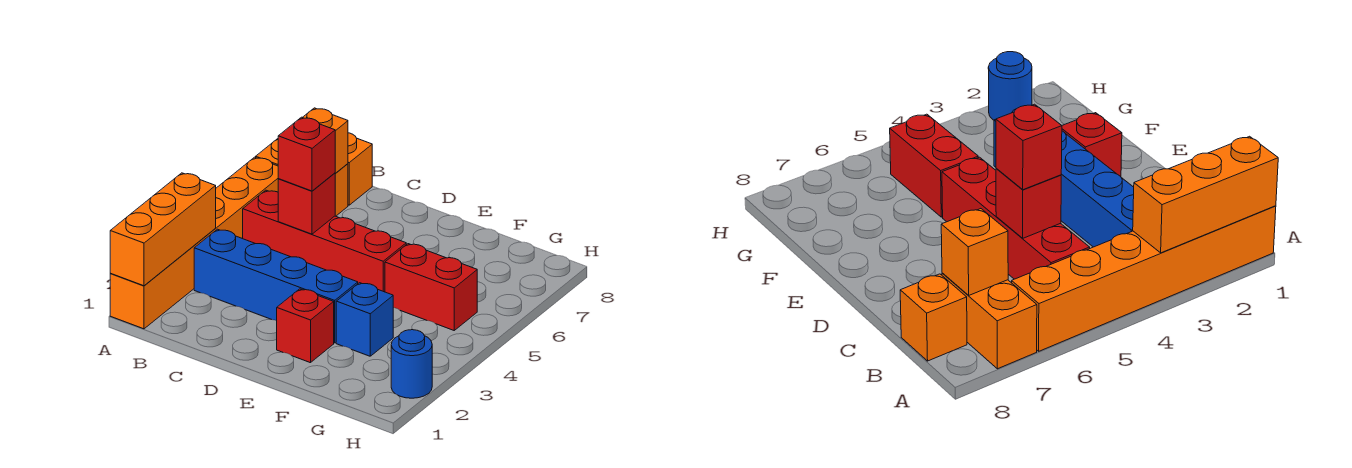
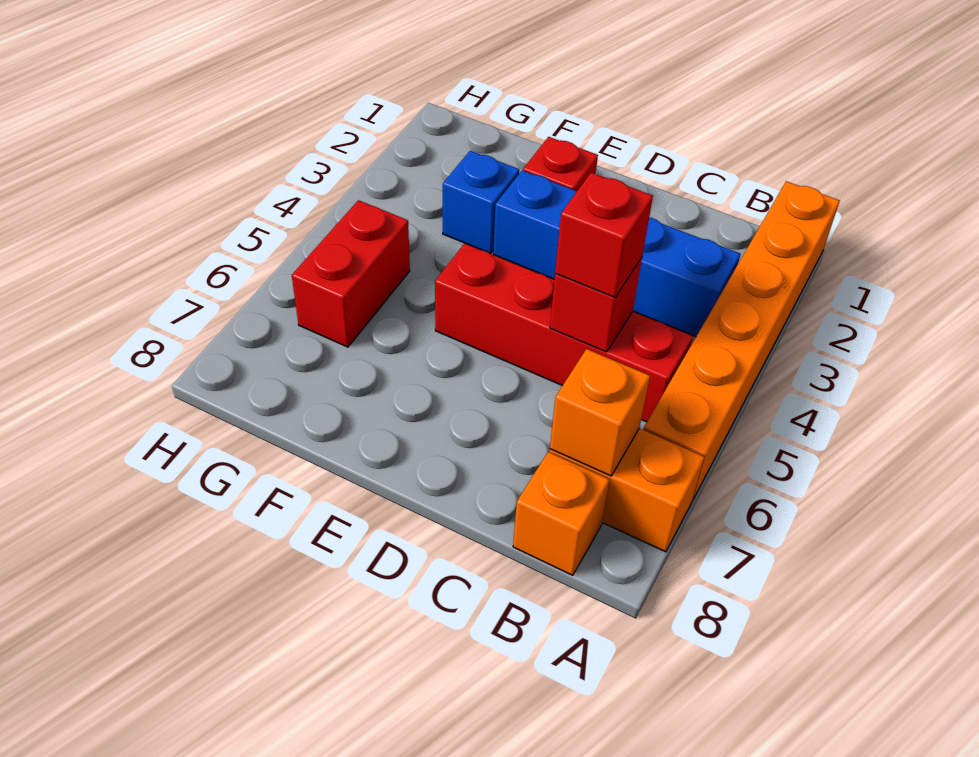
orange 1x3 brick [110,173,216,286] -> none
red 1x2 brick [385,244,477,330] -> red 1x2 brick turned to [292,200,410,347]
blue 1x1 round brick [391,330,432,398] -> none

